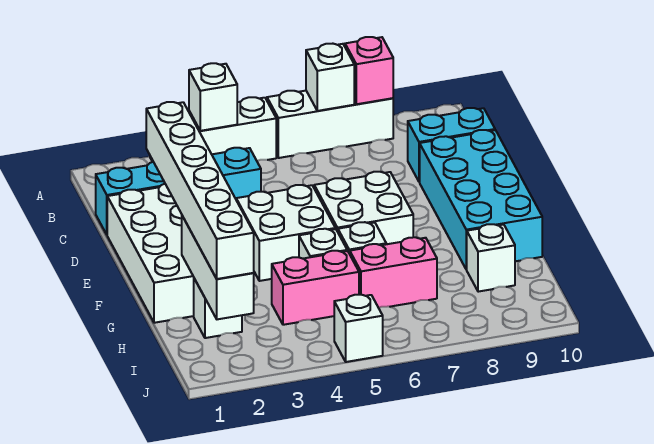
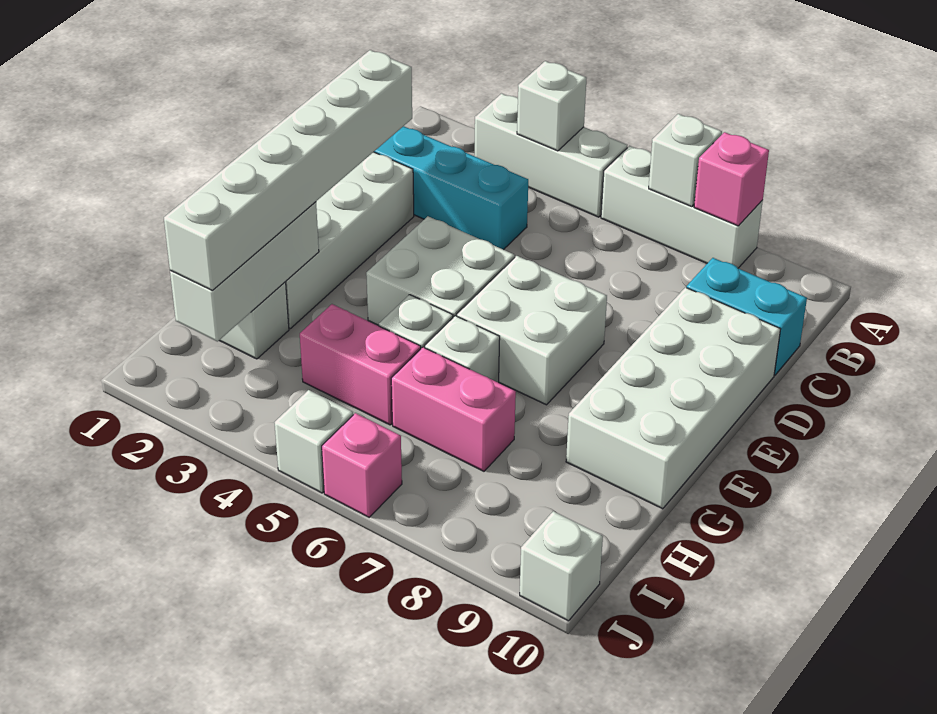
cyan 2x4 brick [420,130,542,269] -> white 2x4 brick [566,287,780,509]
white 1x1 brick [466,224,515,292] -> white 1x1 brick moved to [520,511,603,621]
none -> pink 1x1 brick [322,413,402,517]

